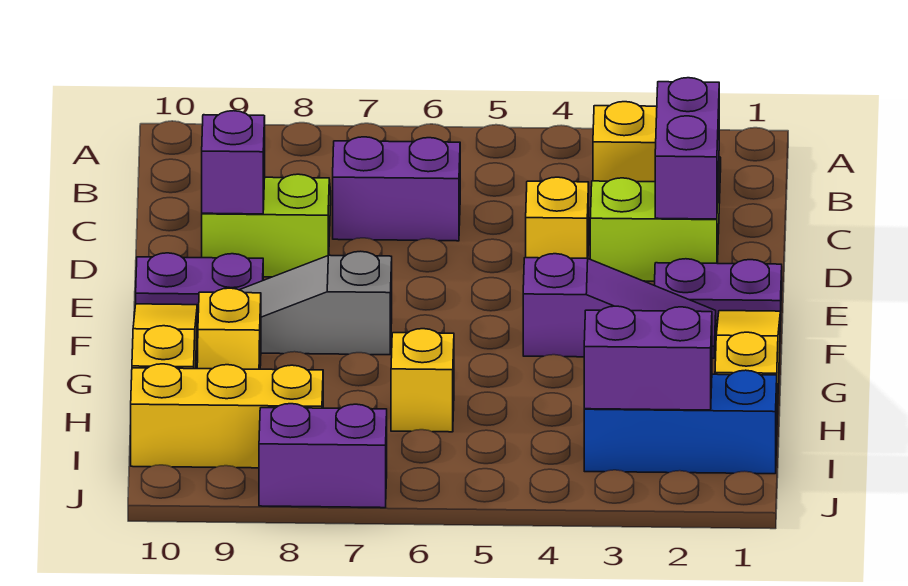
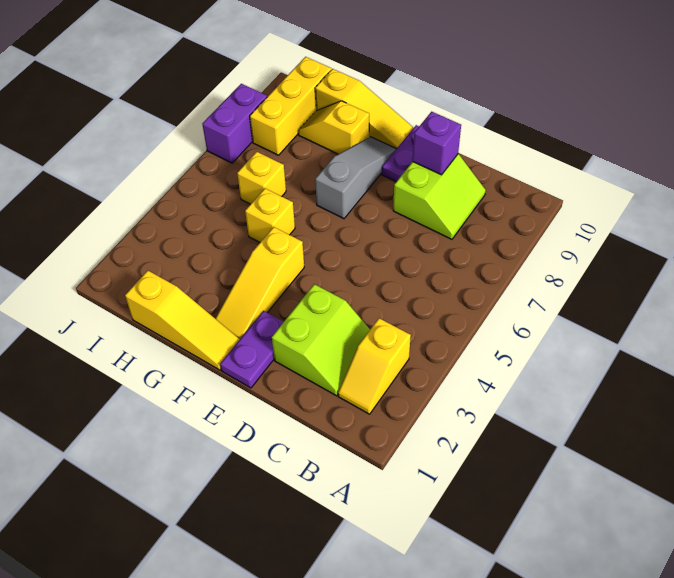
purple 1x2 brick [655,78,719,219] -> none
purple 1x2 brick [333,137,460,241] -> none
yellow 1x1 brick [526,177,589,258] -> yellow 1x1 brick moved to [245,188,295,242]
purple 1x3 slope [523,254,716,358] -> yellow 1x3 slope [215,227,304,339]
blue 1x3 brick [584,370,777,474] -> none
purple 1x2 brick [584,306,712,410] -> none

